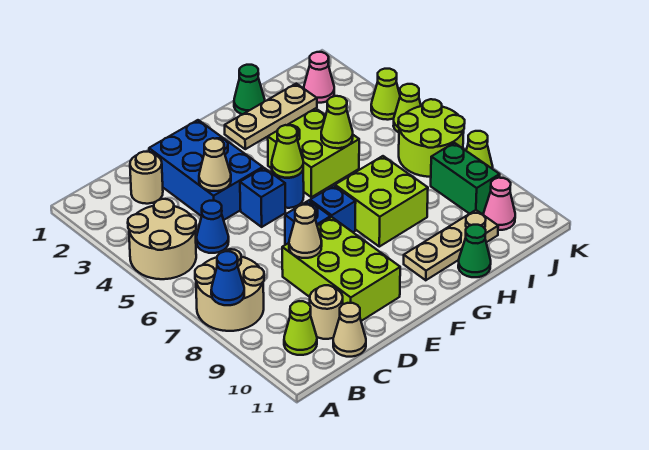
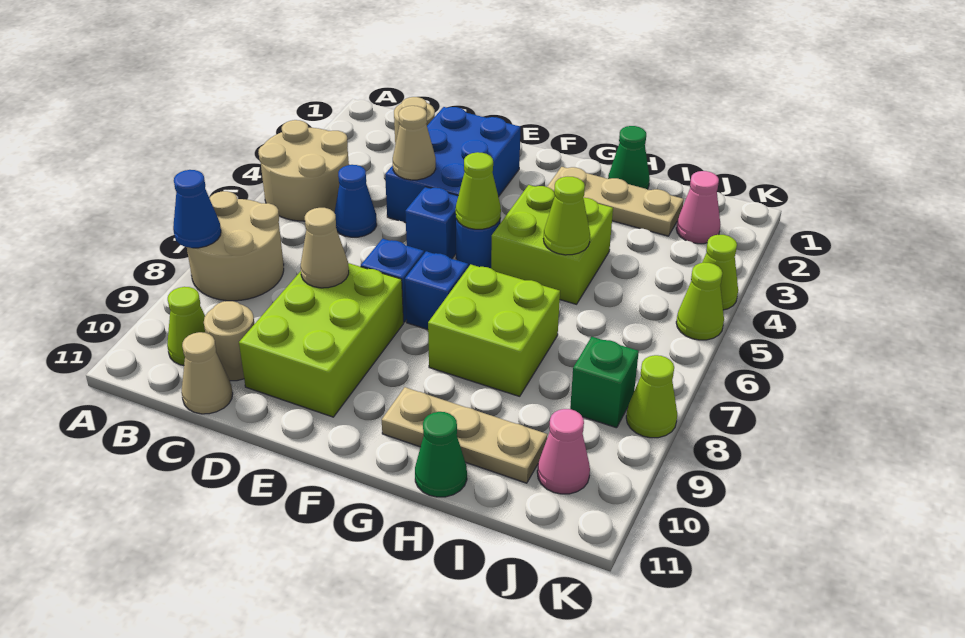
lime 2x2 round brick [398,99,465,177] -> none
green 1x2 brick [431,143,500,214] -> green 1x1 brick [570,337,639,428]

